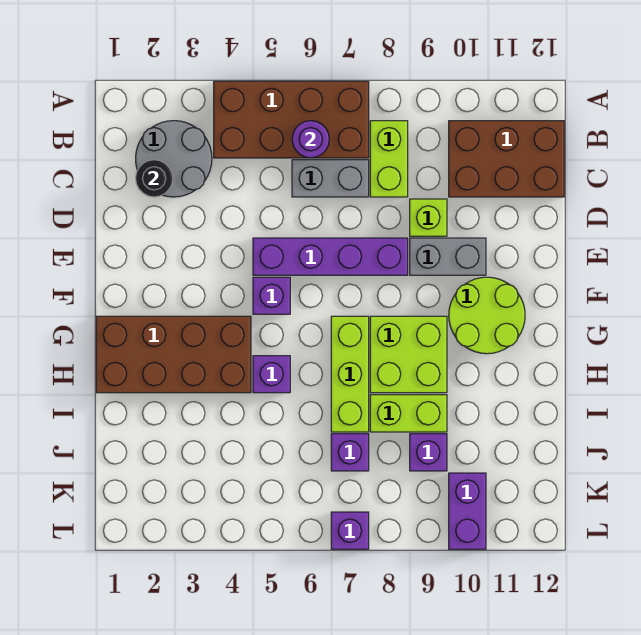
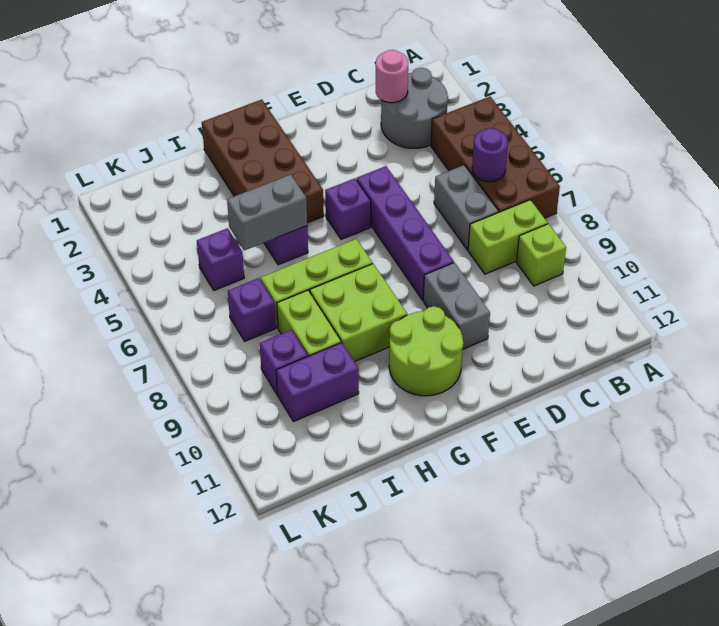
brown 2x3 brick [449,121,564,197] -> none
black 1x1 round brick [136,160,173,197] -> pink 1x1 round brick [376,50,408,103]
lime 1x1 brick [410,199,447,236] -> lime 1x1 brick moved to [516,224,566,286]
none -> grey 1x2 brick [227,175,307,250]
purple 1x2 brick [449,473,486,549] -> purple 1x2 brick moved to [276,342,359,422]
purple 1x1 brick [331,512,369,549] -> purple 1x1 brick moved to [197,228,244,290]

